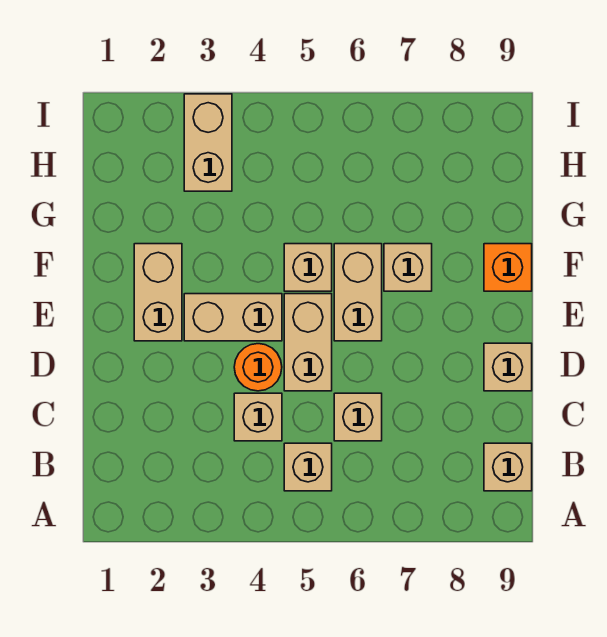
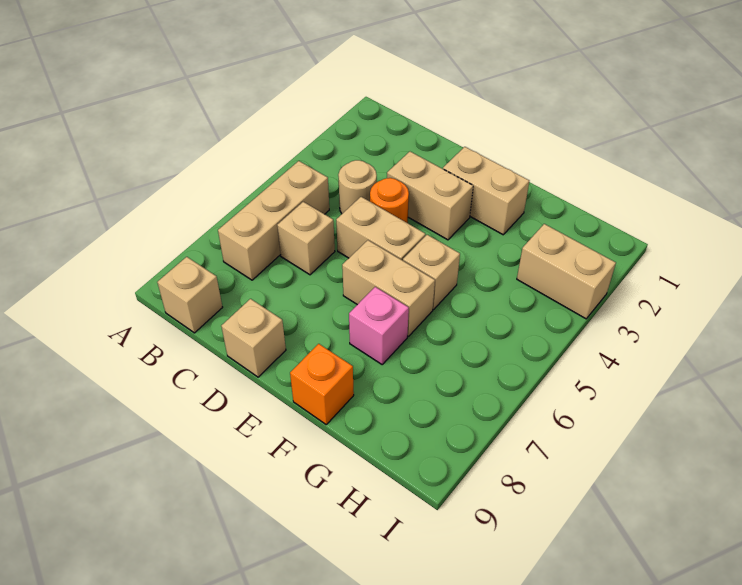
tan 1x1 brick [284,443,332,491] -> tan 1x3 brick [218,161,329,280]
tan 1x1 brick [234,393,282,441] -> tan 1x1 round brick [338,160,377,214]
tan 1x2 brick [184,294,282,341] -> tan 1x2 brick turned to [387,152,473,240]
tan 1x1 brick [384,244,432,291] -> pink 1x1 brick [349,287,409,364]

